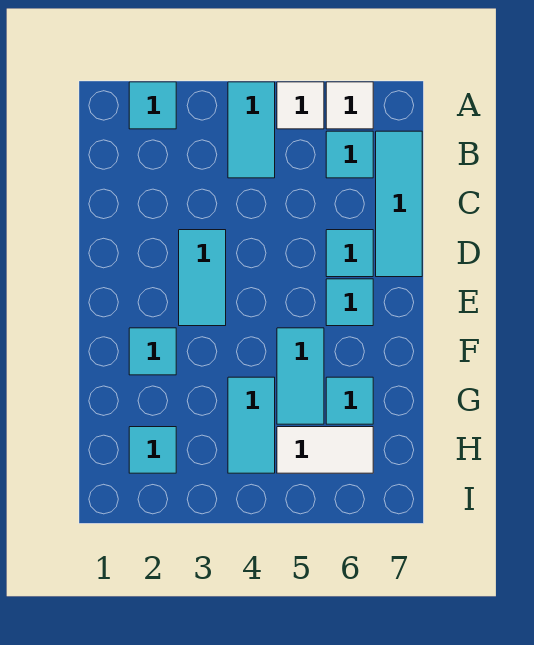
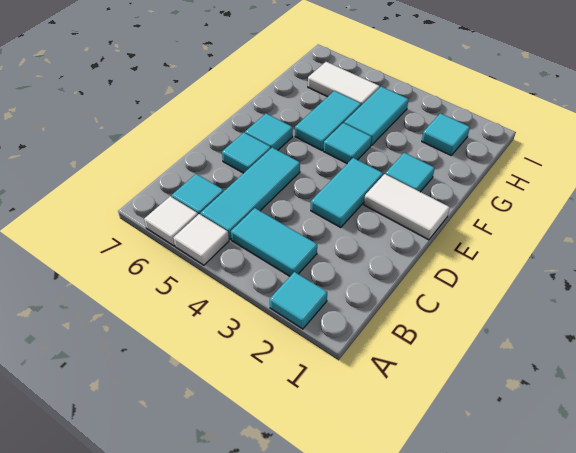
cyan 1x2 tile [228,82,275,178] -> cyan 1x2 tile turned to [231,208,317,276]
cyan 1x3 tile [376,131,422,277] -> cyan 1x3 tile moved to [201,148,300,239]
none -> white 1x2 tile [364,174,450,240]
cyan 1x1 tile [326,377,373,424] -> cyan 1x1 tile moved to [323,123,372,163]

